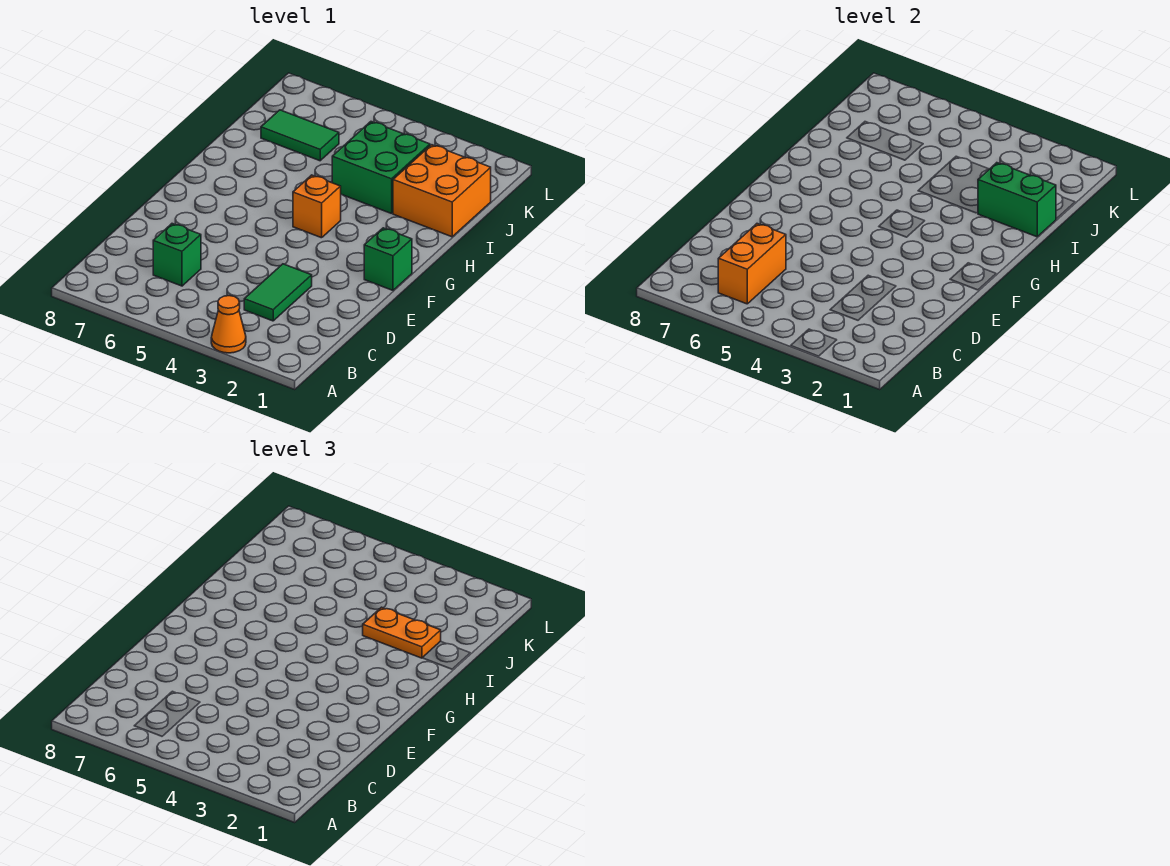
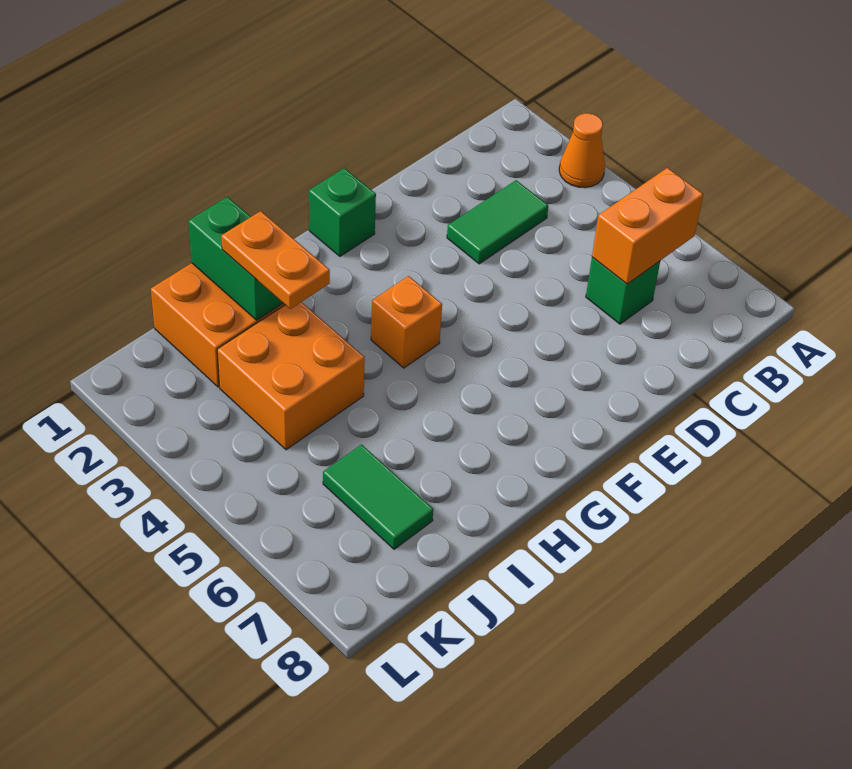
green 2x2 brick [332,122,430,214] -> orange 2x2 brick [217,302,365,450]

